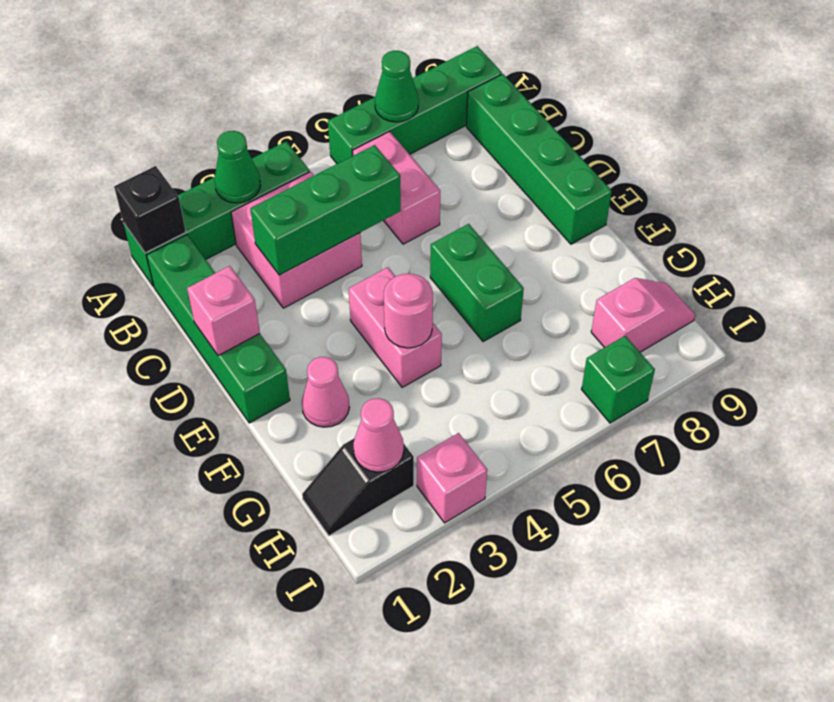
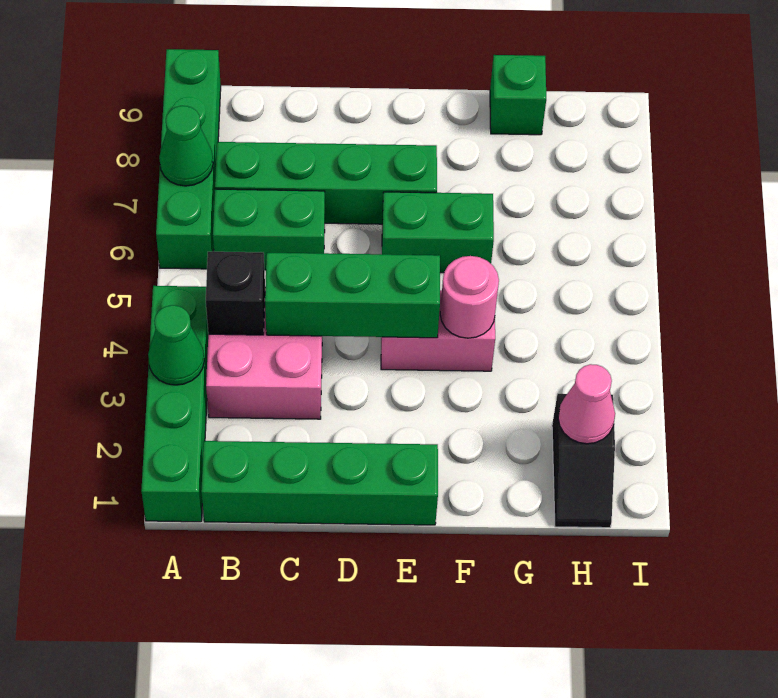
black 1x1 brick [114,166,186,253] -> black 1x1 brick moved to [206,252,265,335]
pink 1x2 brick [353,131,440,244] -> green 1x2 brick [213,189,325,270]
green 1x4 brick [466,74,612,244] -> green 1x4 brick moved to [215,142,437,224]
green 1x3 brick [250,145,401,275] -> green 1x3 brick turned to [265,253,440,338]
pink 1x1 brick [187,266,260,356] -> none
pink 1x1 cone [302,357,349,427] -> none
pink 1x2 slope [591,278,695,352] -> none
pink 1x1 brick [417,433,487,523] -> none
green 1x1 brick [582,336,655,423] -> green 1x1 brick moved to [490,55,546,135]

